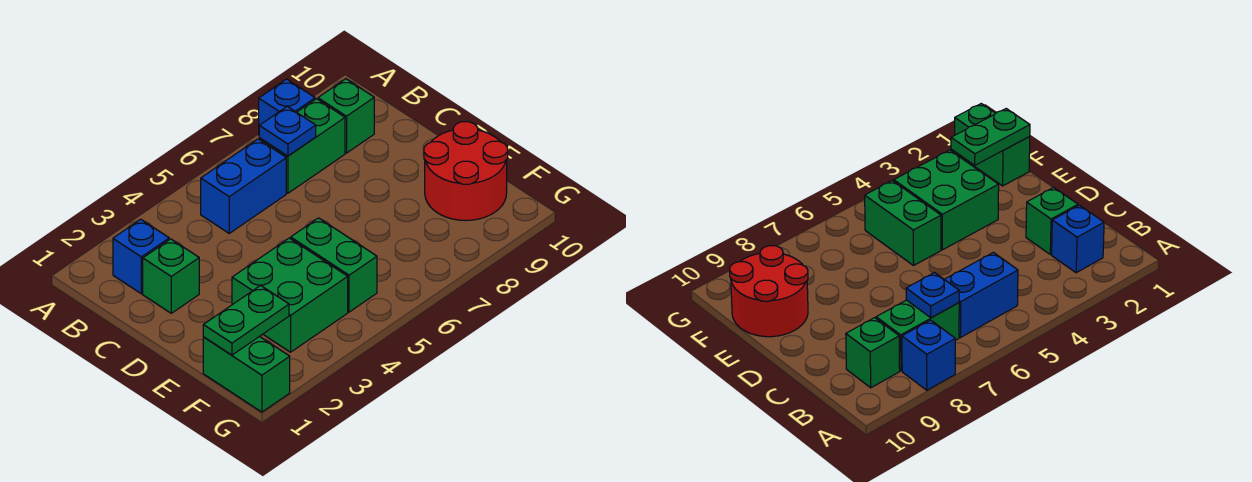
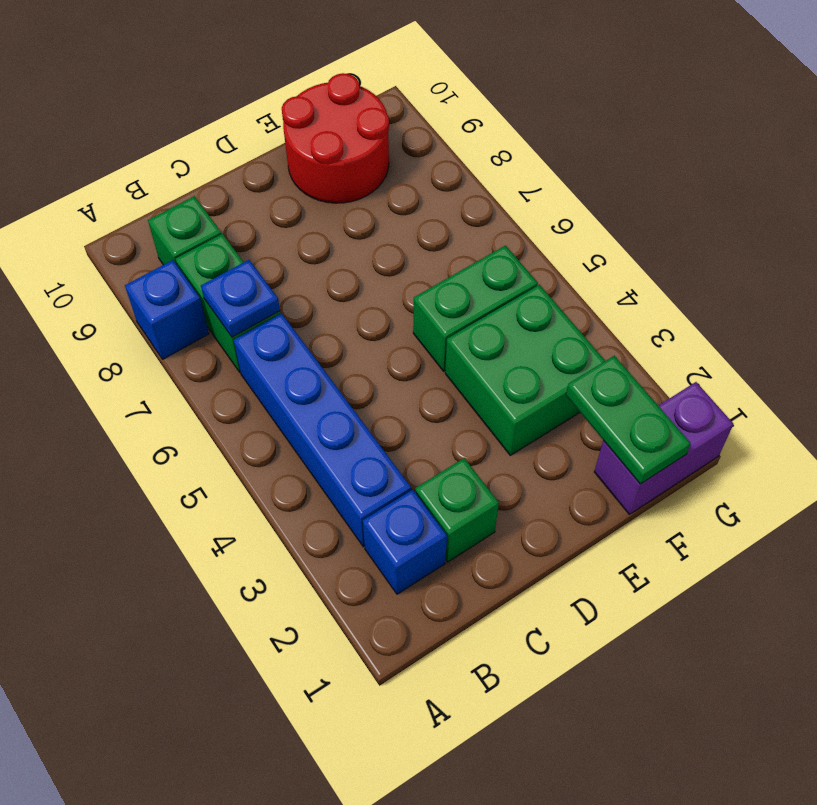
blue 1x2 brick [201,139,286,233] -> blue 1x4 brick [234,313,411,547]
green 1x2 brick [203,336,290,412] -> purple 1x2 brick [594,382,733,514]

